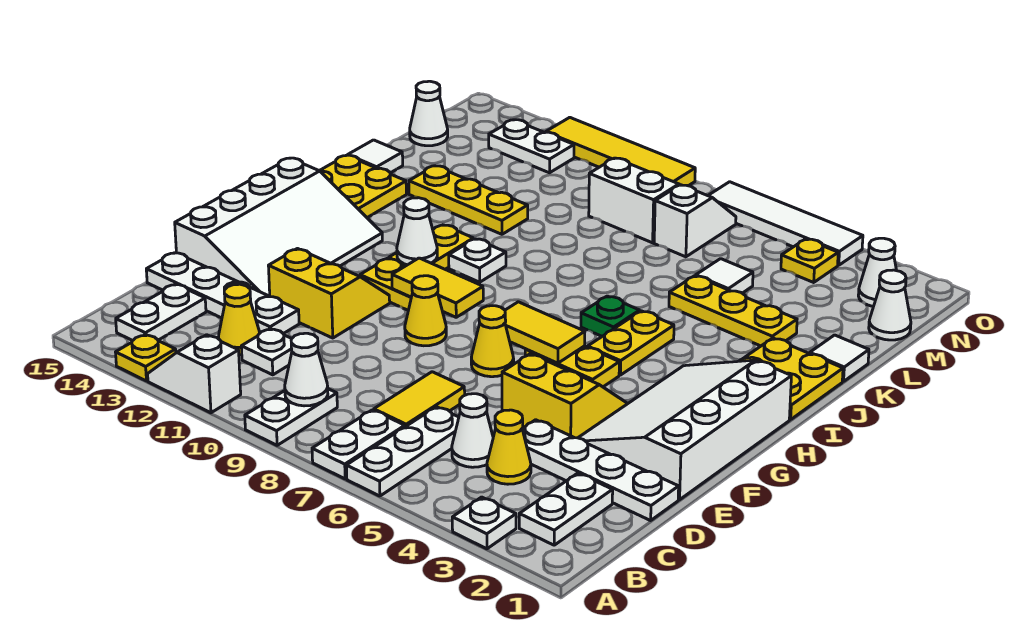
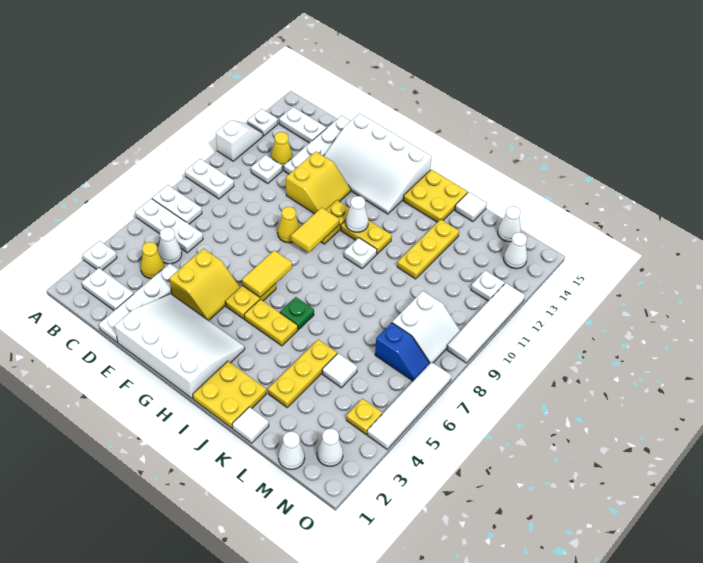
yellow 1x1 plate [116,334,176,381] -> white 1x1 plate [247,109,278,136]
white 1x1 cone [285,333,328,406] -> white 1x1 cone moved to [504,232,527,269]
yellow 1x2 tile [374,372,465,427] -> none
yellow 1x1 cone [471,306,514,377] -> none
white 1x2 slope [654,185,736,257] -> blue 1x2 slope [375,322,430,381]
white 1x2 plate [489,120,574,173] -> white 1x1 plate [471,270,505,301]
yellow 1x4 tile [546,117,695,186] -> white 1x4 tile [447,283,525,363]

